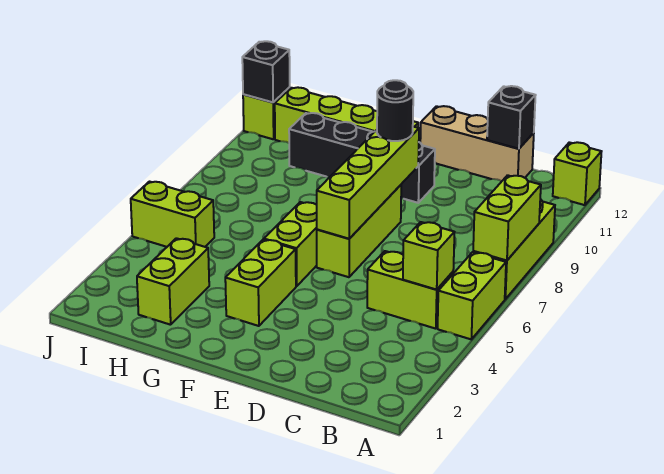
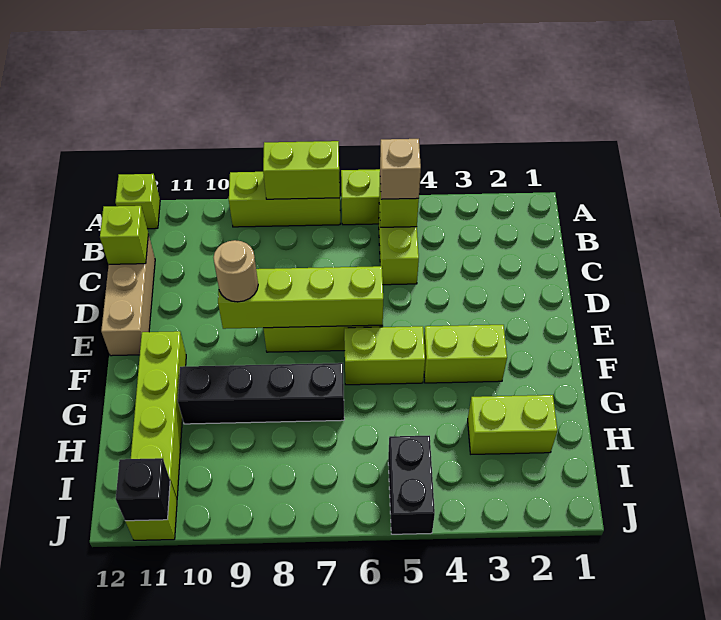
none -> tan 1x1 brick [380,139,421,199]
black 1x1 brick [487,86,536,149] -> lime 1x1 brick [100,206,148,264]
black 1x1 round brick [377,80,413,141] -> tan 1x1 round brick [213,240,258,302]
black 1x4 brick [289,113,435,203] -> black 1x4 brick turned to [178,363,344,424]
lime 1x2 brick [131,182,214,247] -> black 1x2 brick [388,436,435,534]

